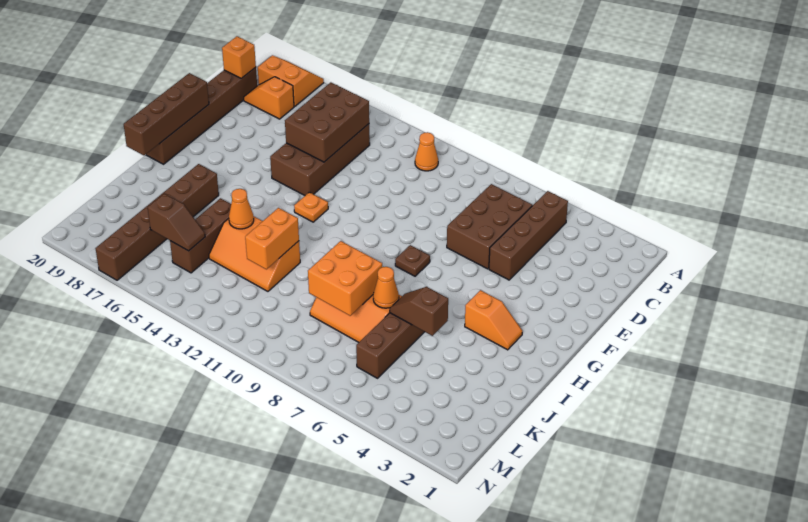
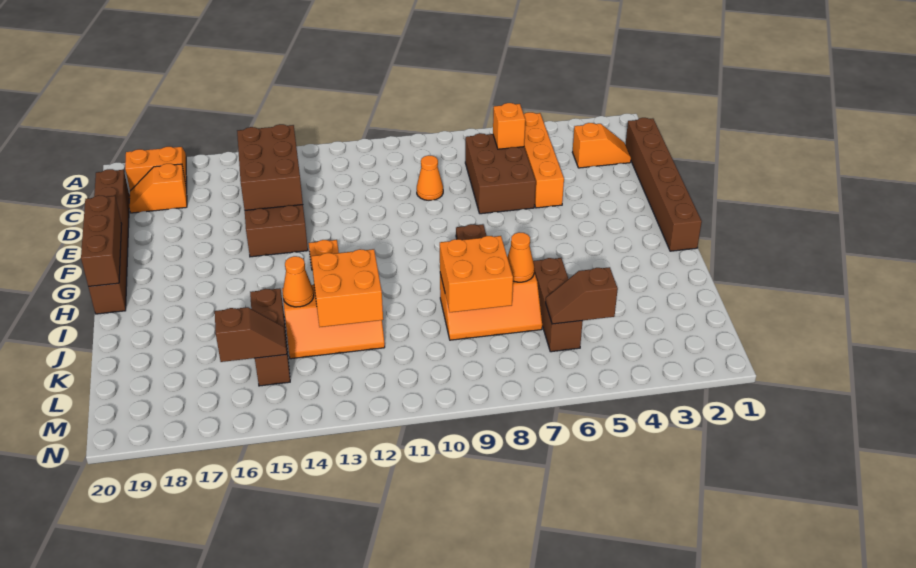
brown 1x4 brick [489,191,568,280] -> orange 1x4 brick [524,112,564,208]
orange 1x1 cone [415,132,438,171] -> orange 1x1 cone moved to [417,155,443,200]
orange 1x1 brick [222,36,256,78] -> orange 1x1 brick moved to [493,103,525,149]
brown 1x4 brick [124,73,209,155] -> brown 1x3 brick [81,196,122,286]
orange 1x2 slope [465,290,523,350] -> orange 1x2 slope moved to [572,123,631,168]
brown 1x6 brick [95,164,219,280] -> brown 1x6 brick moved to [625,118,702,251]
brown 1x2 slope [390,287,448,336] -> brown 1x2 slope moved to [546,267,618,324]
orange 1x2 brick [245,208,299,269] -> orange 2x2 brick [311,249,383,327]

